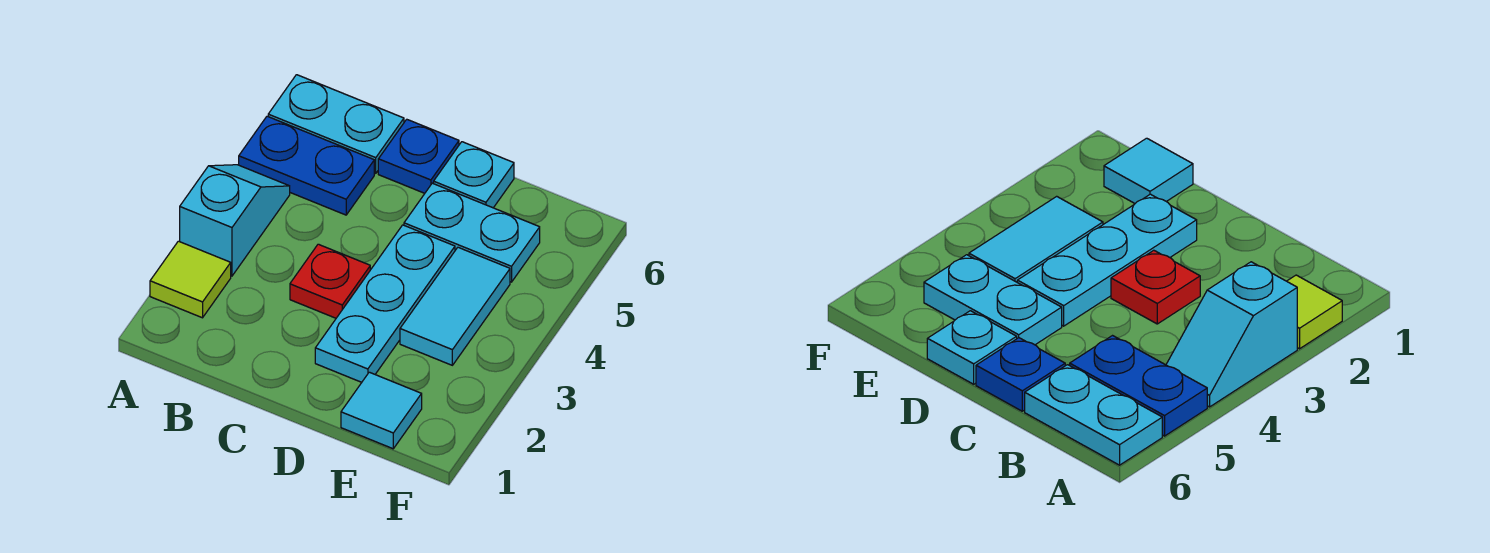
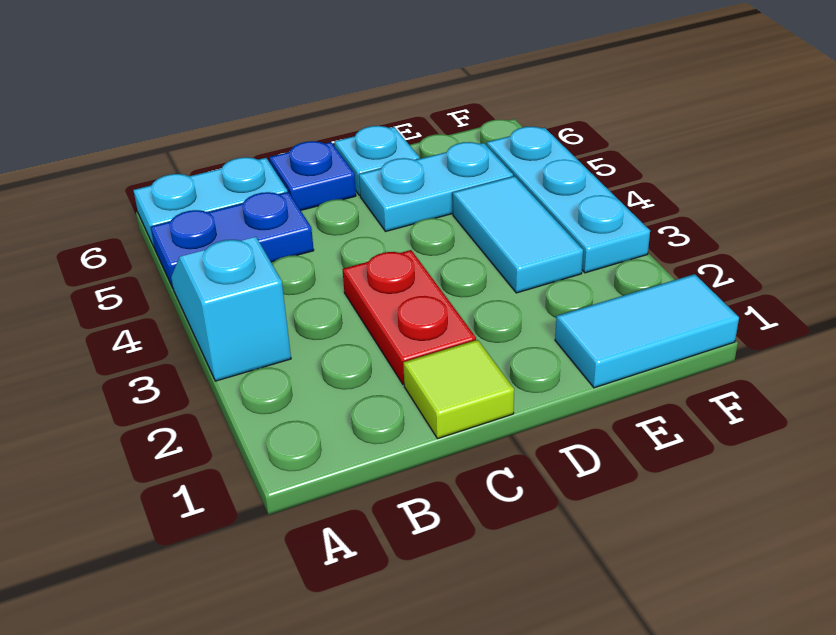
lime 1x1 tile [150,241,231,318] -> lime 1x1 tile moved to [403,340,514,439]
red 1x1 plate [290,244,370,318] -> red 1x2 plate [342,250,476,384]
cyan 1x3 plate [315,225,455,382] -> cyan 1x3 plate moved to [487,127,650,273]
cyan 1x1 tile [341,372,422,449] -> cyan 1x2 tile [555,274,739,388]

